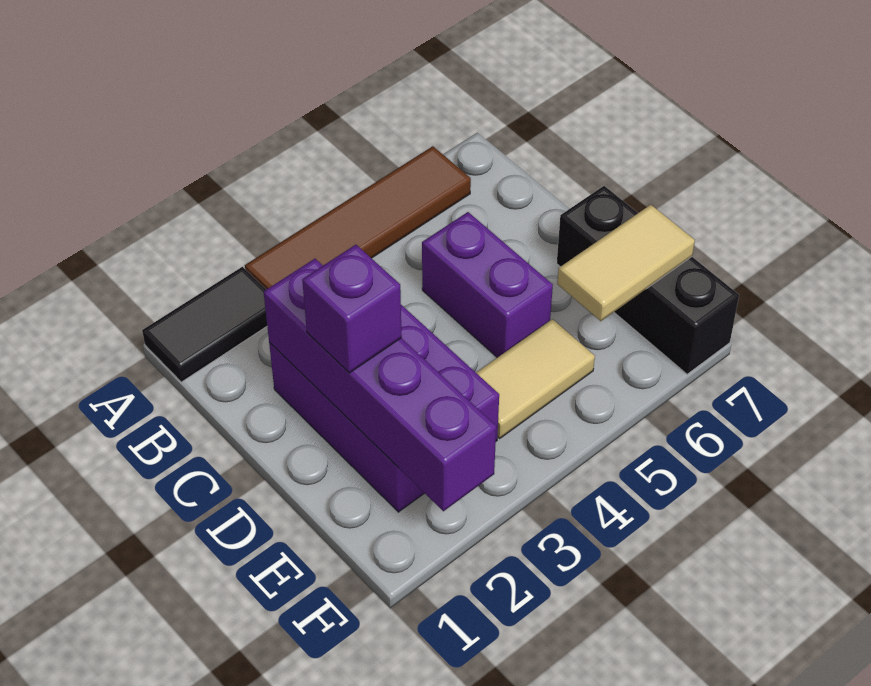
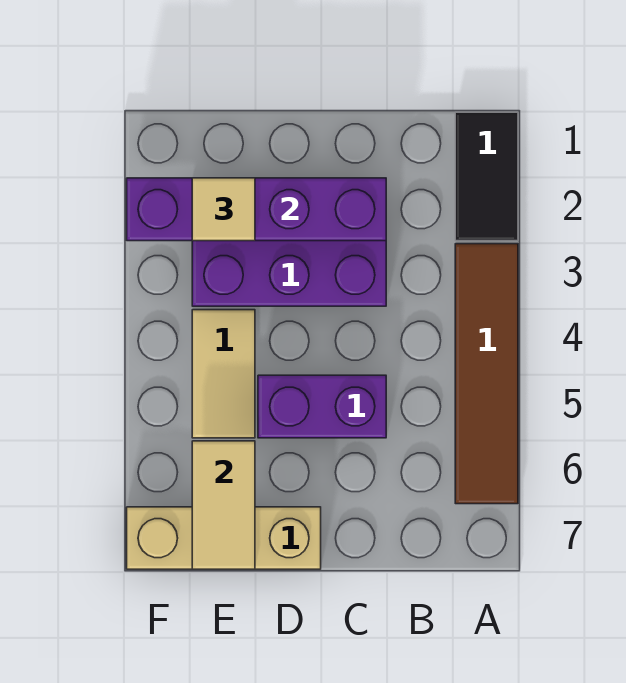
purple 1x1 brick [302,245,402,373] -> none
black 1x3 brick [557,186,739,374] -> tan 1x3 brick [127,507,321,569]
none -> tan 1x1 tile [192,178,255,241]

